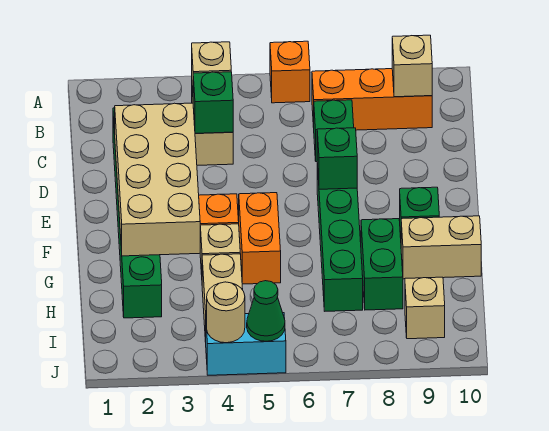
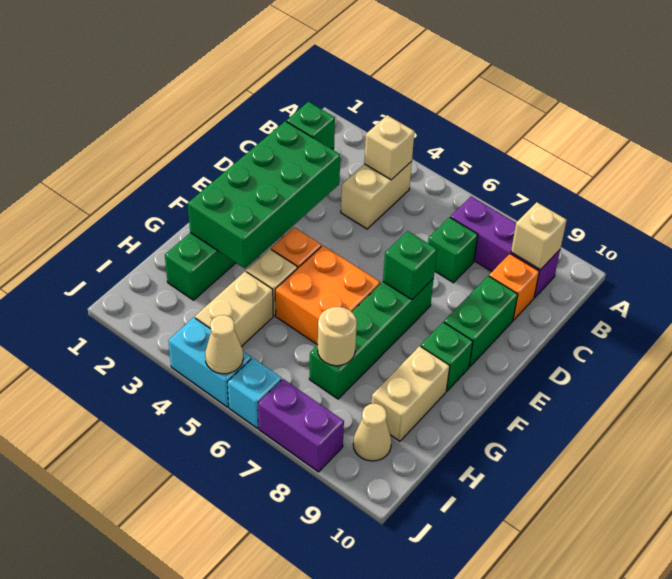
orange 1x1 brick [270,41,310,103] -> orange 1x1 brick moved to [489,254,539,320]
orange 1x3 brick [312,69,432,130] -> purple 1x3 brick [450,196,560,298]
green 1x1 brick [193,72,233,133] -> green 1x1 brick moved to [286,102,335,149]
tan 2x4 brick [115,103,200,256] -> green 2x4 brick [188,121,340,268]
orange 1x2 brick [239,193,281,284] -> orange 2x2 brick [275,246,380,345]
green 1x2 brick [361,219,403,310] -> green 1x2 brick moved to [444,276,518,367]
tan 1x2 brick [401,216,481,279] -> tan 1x2 brick turned to [371,346,450,441]
tan 1x1 brick [405,277,445,339] -> tan 1x1 cone [353,404,392,461]
tan 1x1 round brick [207,282,245,343] -> tan 1x1 round brick moved to [318,307,357,366]
green 1x1 cone [247,281,285,341] -> tan 1x1 cone [205,315,243,374]
none -> cyan 1x1 brick [227,358,282,428]
none -> purple 1x2 brick [258,379,344,472]

